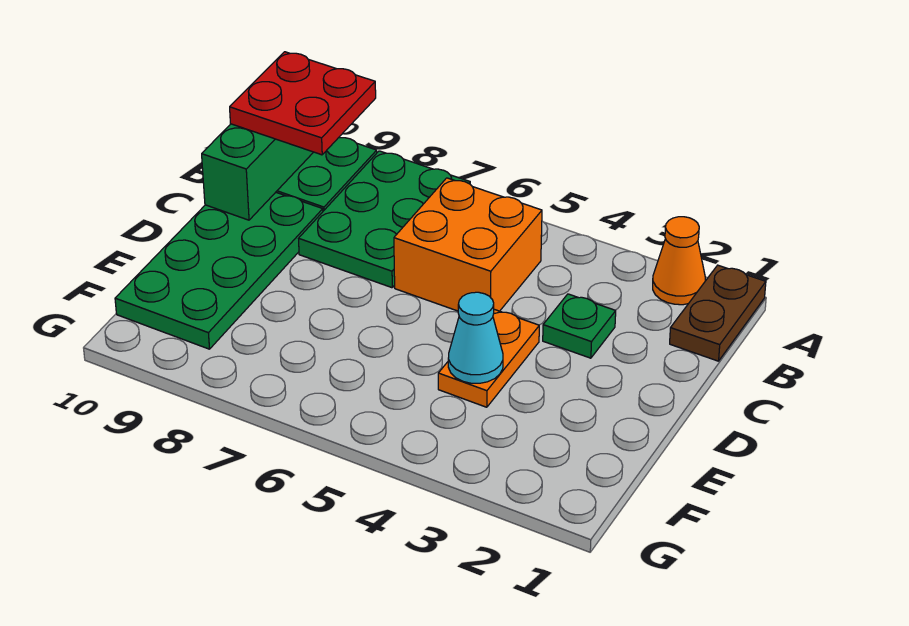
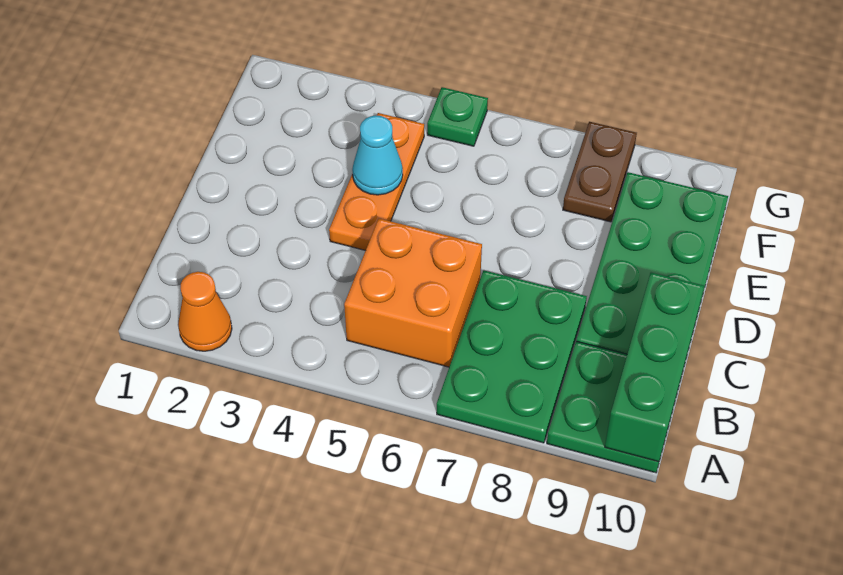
brown 1x2 plate [670,265,766,361] -> brown 1x2 plate moved to [563,122,637,222]
red 2x2 plate [230,52,376,155] -> none
green 1x1 plate [543,294,616,358] -> green 1x1 plate moved to [427,87,488,146]
orange 1x2 plate [438,309,539,407] -> orange 1x3 plate [329,113,424,251]

